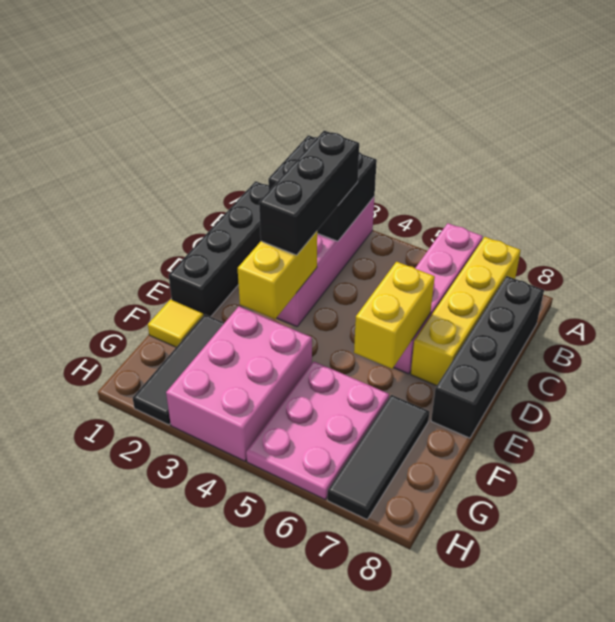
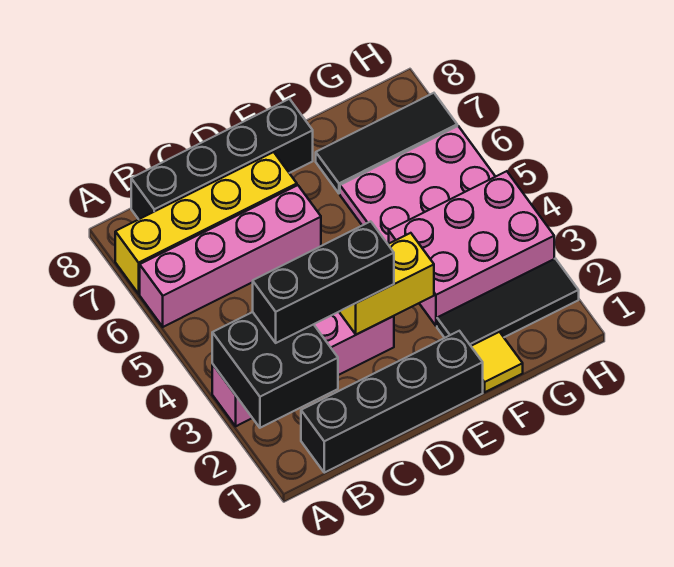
yellow 1x2 brick [354,262,435,369] -> none

